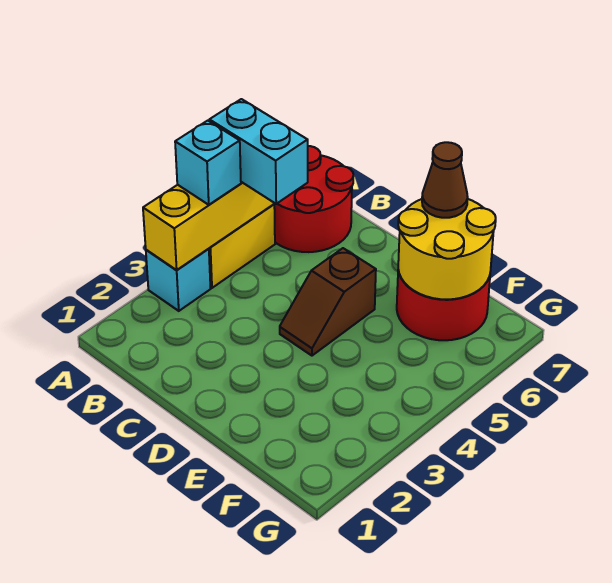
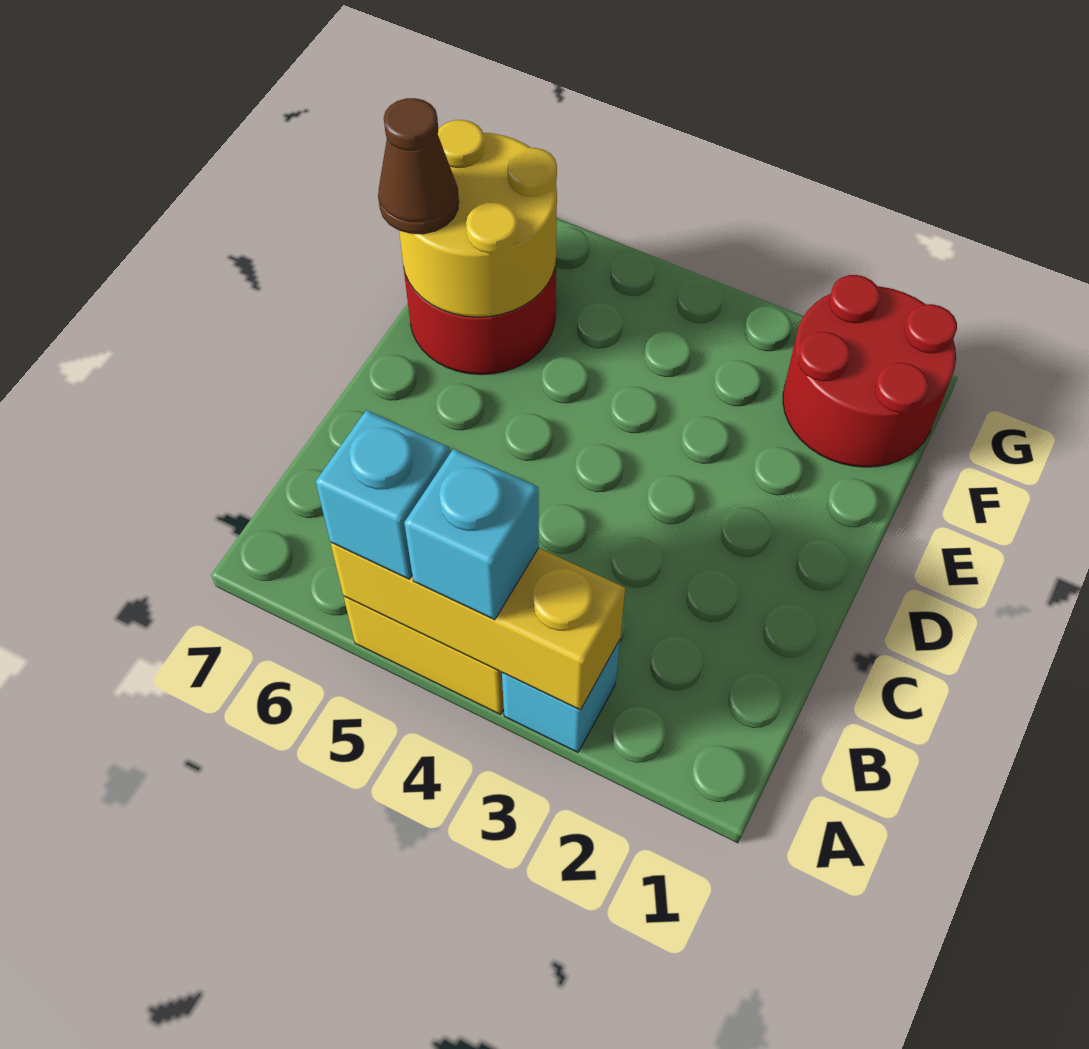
cyan 1x2 brick [209,99,308,204] -> cyan 1x1 brick [316,410,450,579]
red 2x2 round brick [274,146,354,252] -> red 2x2 round brick moved to [783,275,957,467]
brown 1x2 slope [280,248,376,356] -> none

